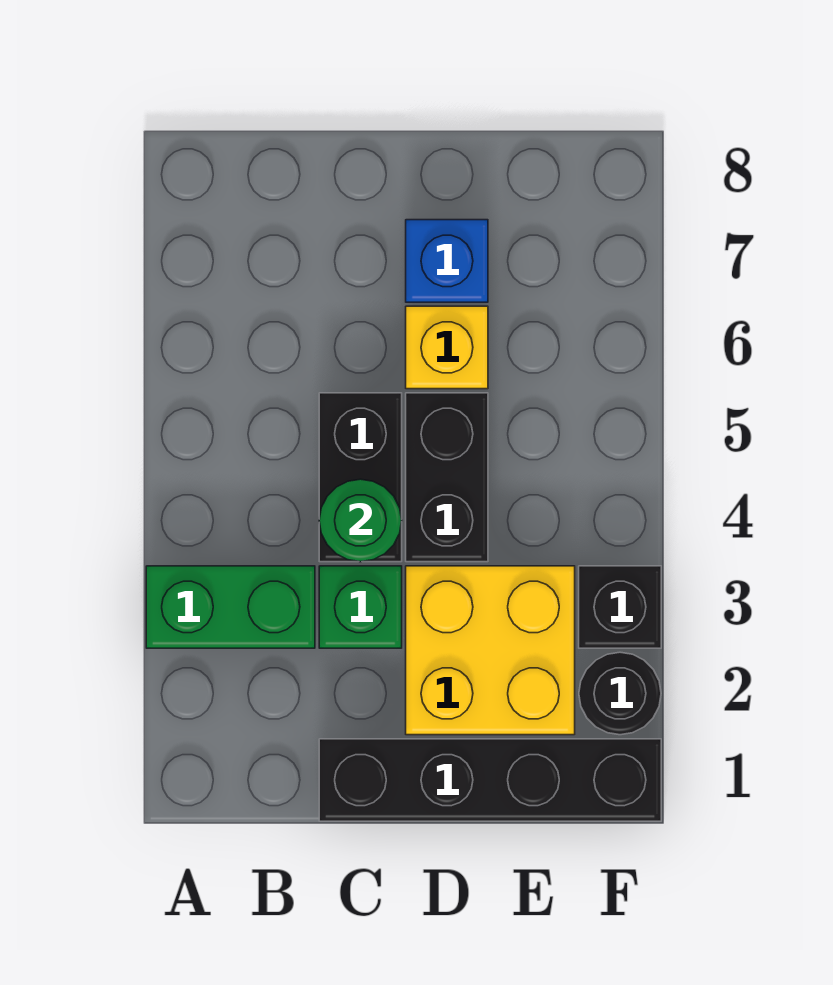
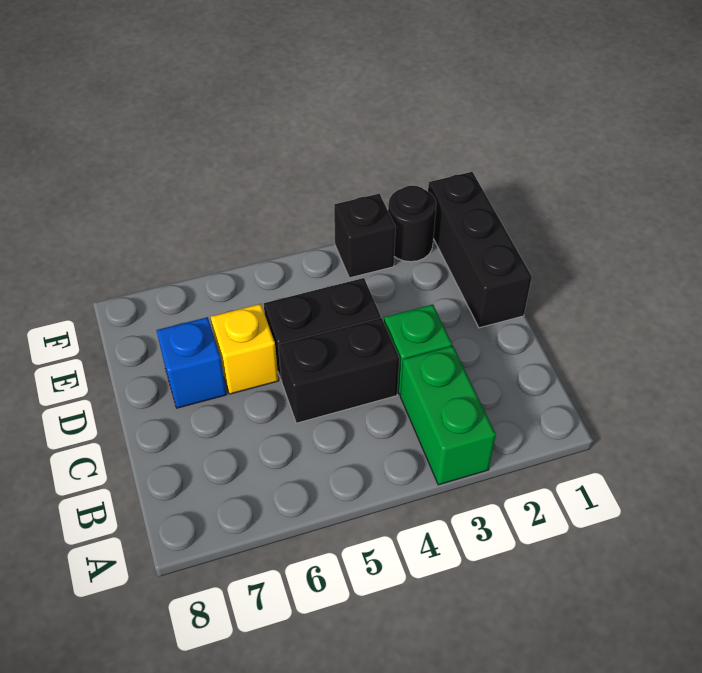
black 1x4 brick [319,739,661,821] -> black 1x3 brick [428,172,532,328]
green 1x1 round brick [319,479,402,562] -> none
yellow 2x2 brick [406,566,575,735] -> none

